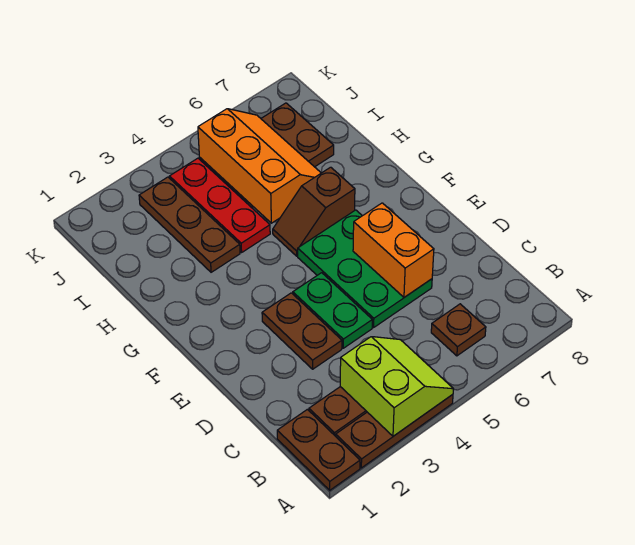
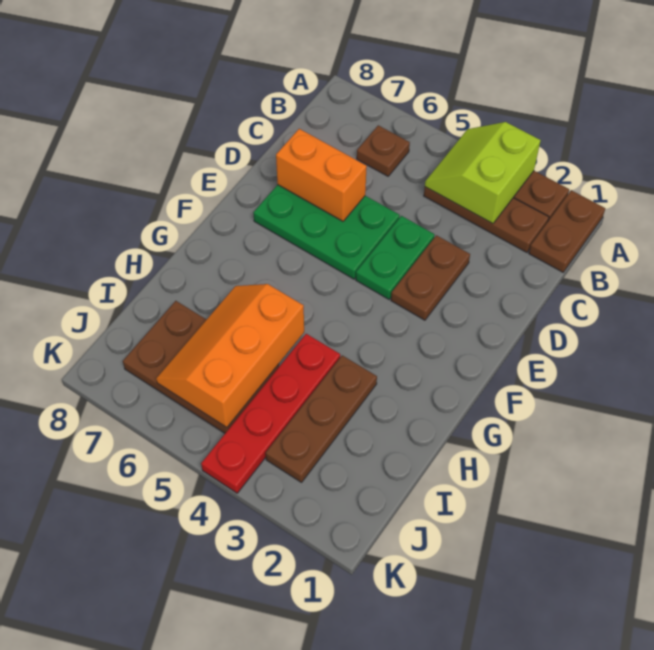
green 2x3 plate [298,210,432,327] -> green 2x3 plate turned to [253,185,400,279]
orange 1x2 brick [353,203,434,297] -> orange 1x2 brick turned to [276,129,367,221]
brown 1x2 slope [273,167,355,256] -> none
red 1x3 plate [169,158,270,252] -> red 1x4 plate [201,334,340,493]

